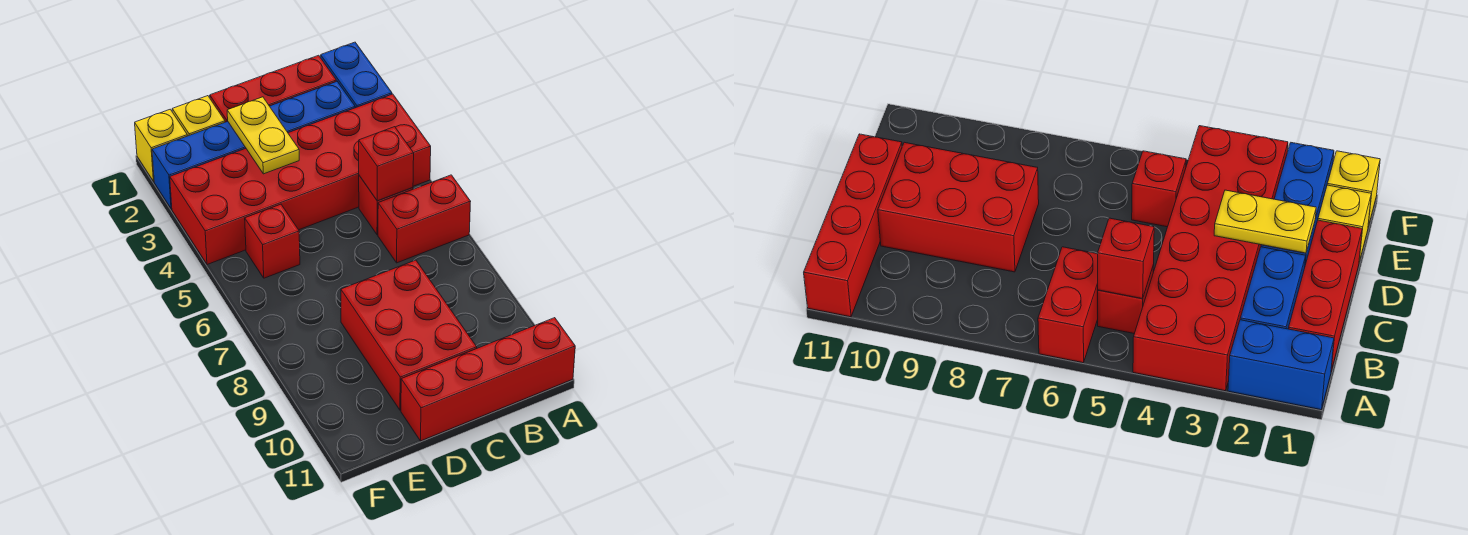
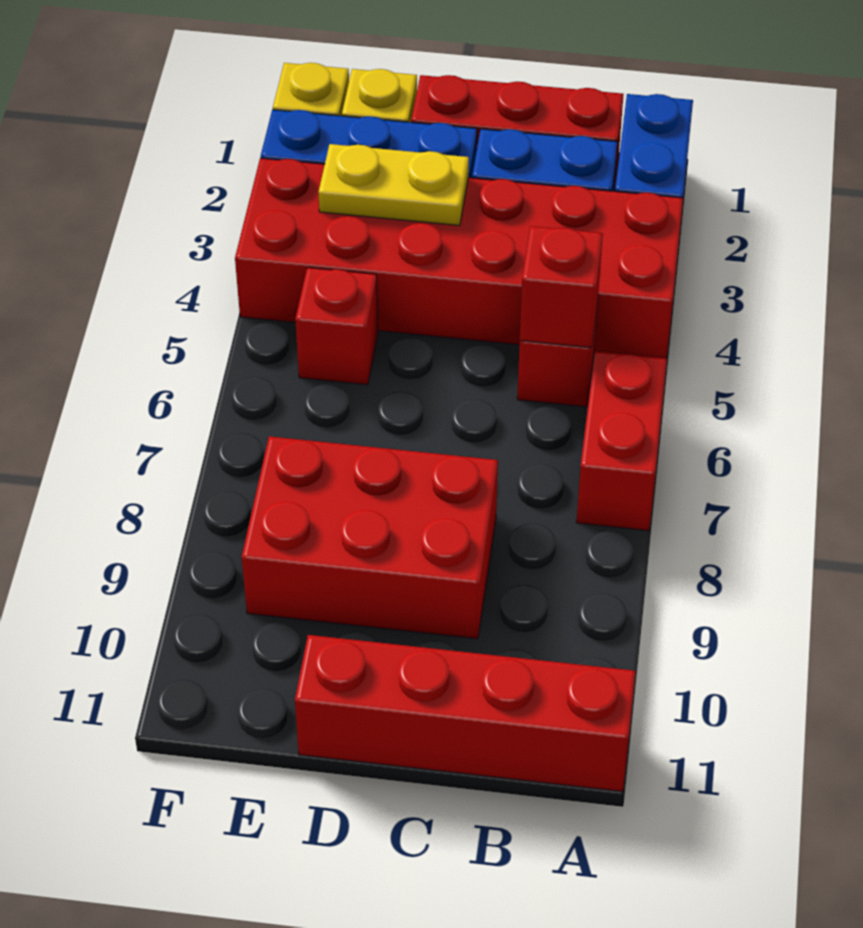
red 1x2 brick [378,175,471,263] -> red 1x2 brick turned to [577,352,667,531]
red 2x3 brick [341,260,477,410] -> red 2x3 brick turned to [242,436,498,639]
yellow 1x2 plate [227,97,299,174] -> yellow 1x2 plate turned to [318,144,469,226]

